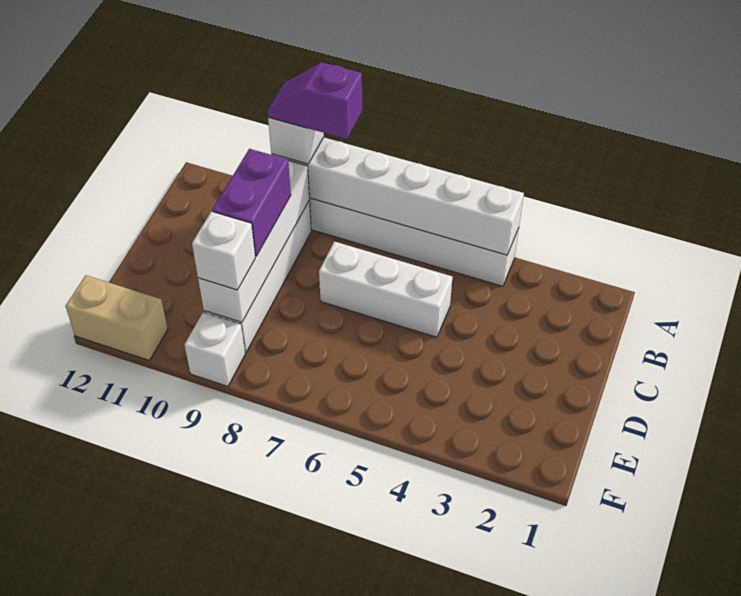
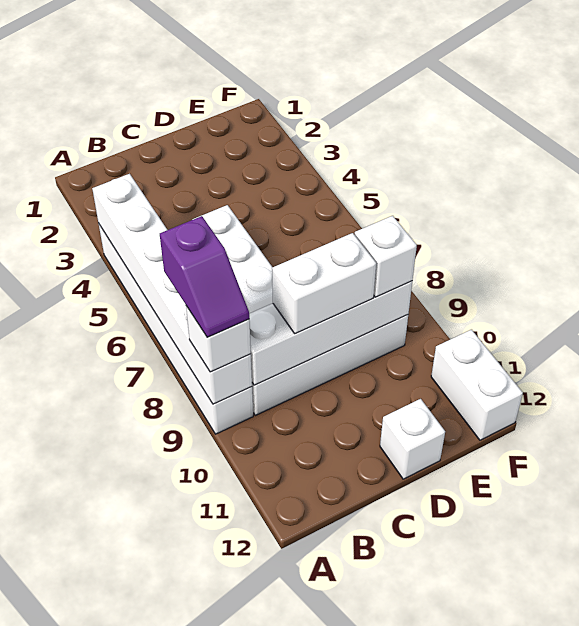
purple 1x2 brick [212,149,291,256] -> white 1x2 brick [272,233,376,334]
white 1x1 brick [185,313,245,386] -> white 1x1 brick moved to [380,399,445,479]
tan 1x2 brick [66,275,168,360] -> white 1x2 brick [431,330,523,440]

